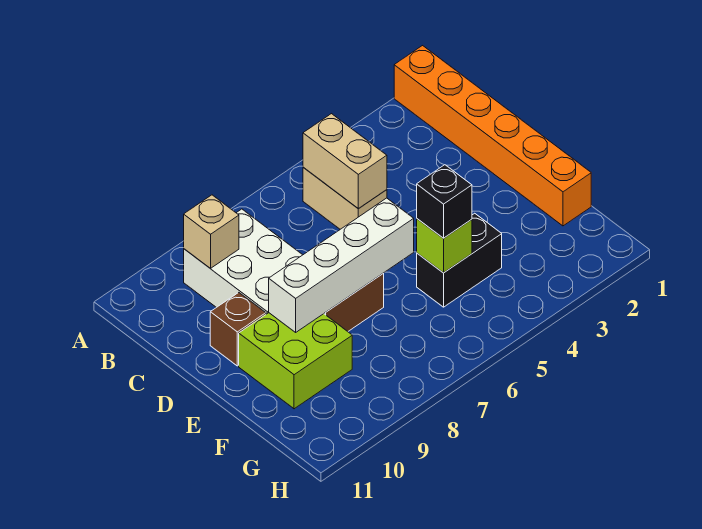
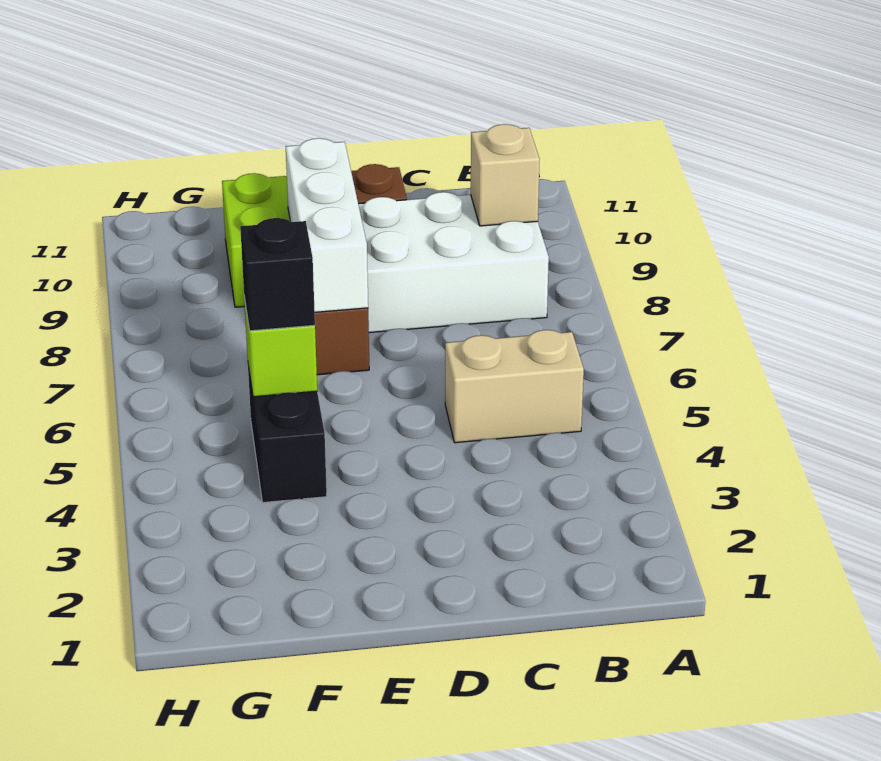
orange 1x6 brick [394,46,591,226] -> none
tan 1x2 brick [303,114,387,209] -> none
white 1x4 brick [269,198,414,332] -> white 1x3 brick [286,138,368,312]

